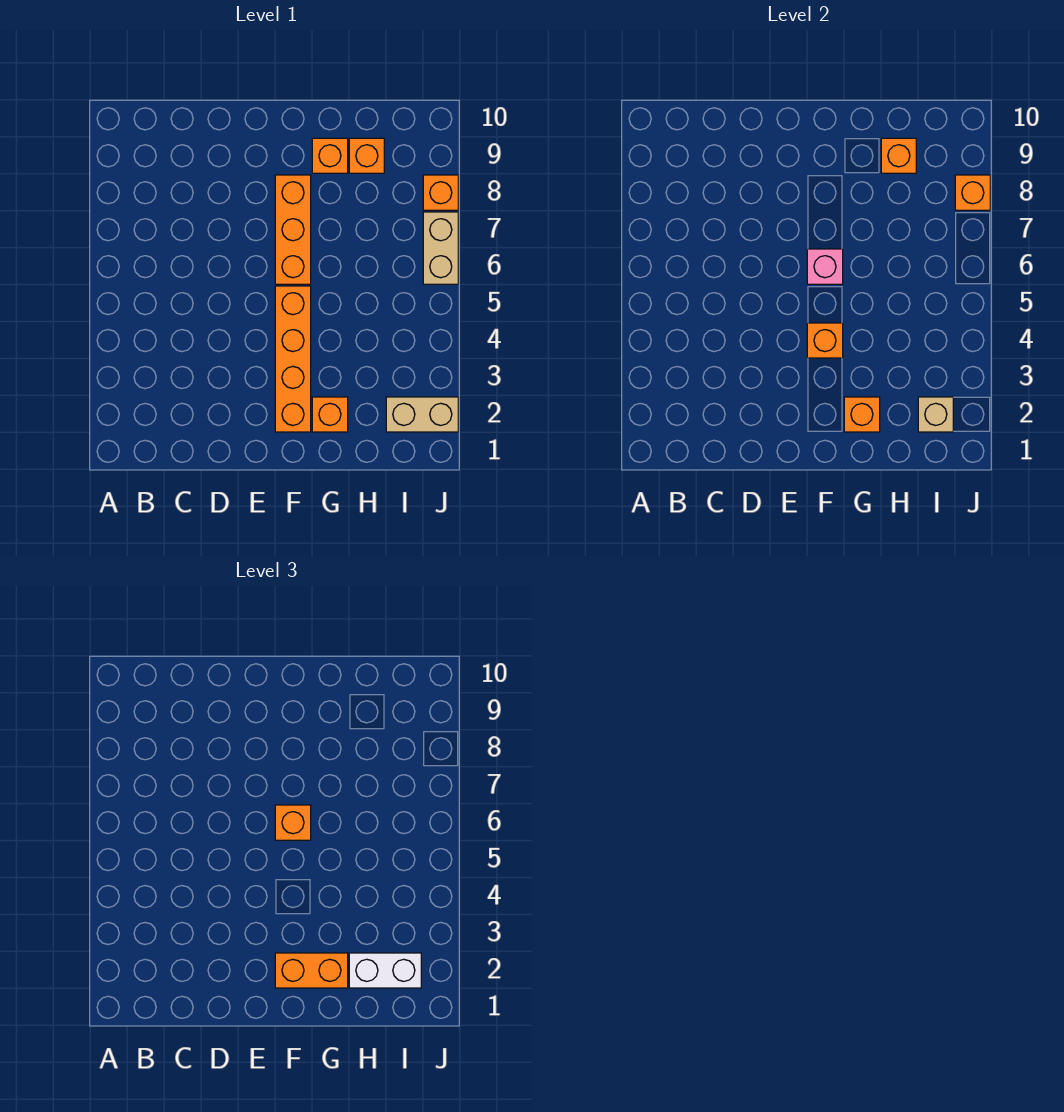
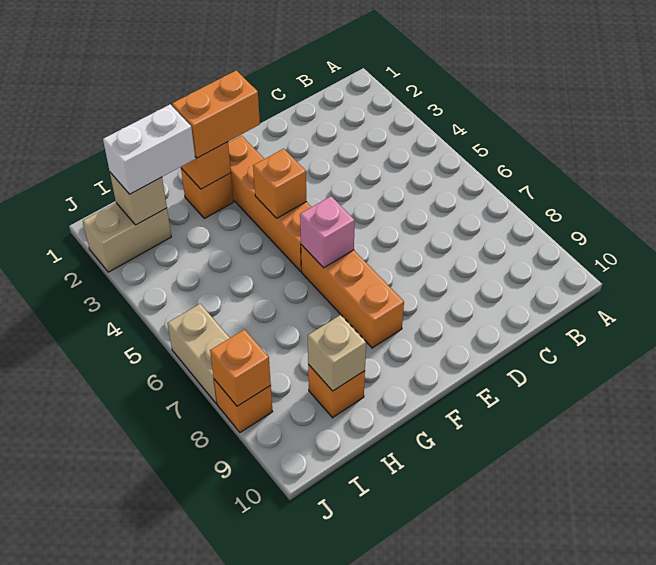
orange 1x1 brick [275,805,311,840] -> none
orange 1x1 brick [312,138,348,173] -> none
orange 1x1 brick [881,138,916,173] -> tan 1x1 brick [308,315,366,391]

